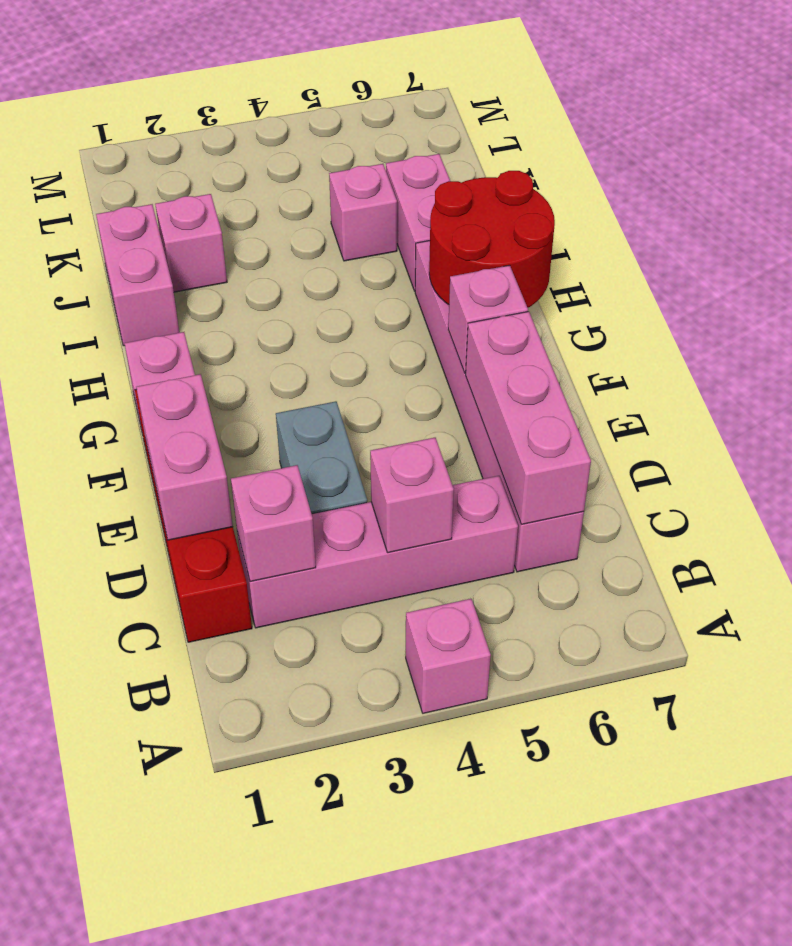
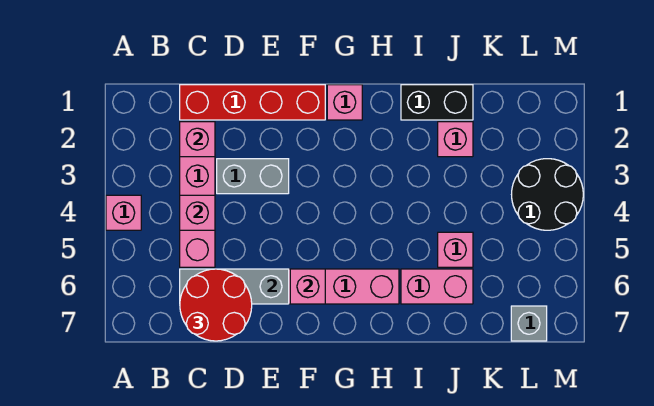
pink 1x3 brick [466,312,591,524] -> grey 1x3 brick [180,269,289,304]
pink 1x2 brick [136,374,233,540] -> none
red 2x2 round brick [429,171,555,308] -> red 2x2 round brick moved to [180,269,252,341]
pink 1x2 brick [96,204,179,346] -> black 1x2 brick [401,85,473,120]
none -> black 2x2 round brick [512,159,583,230]
none -> grey 1x1 brick [511,306,547,341]

